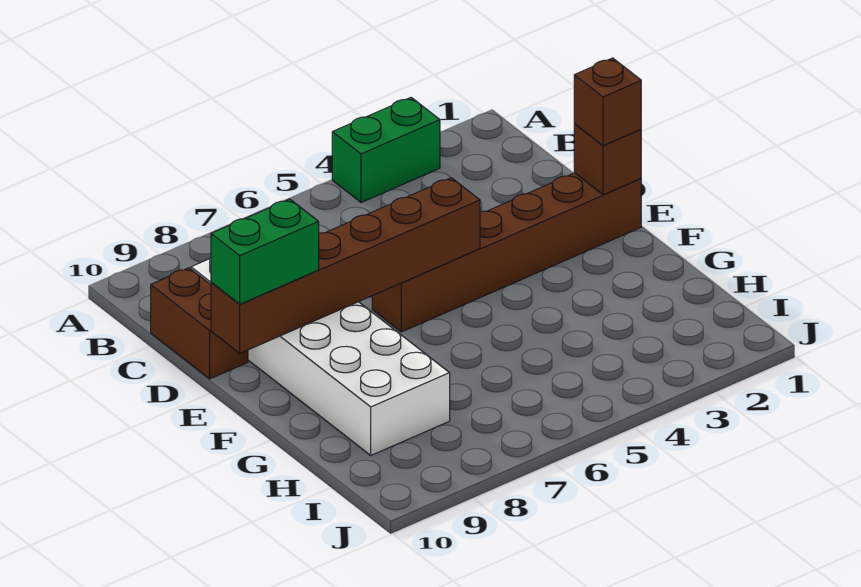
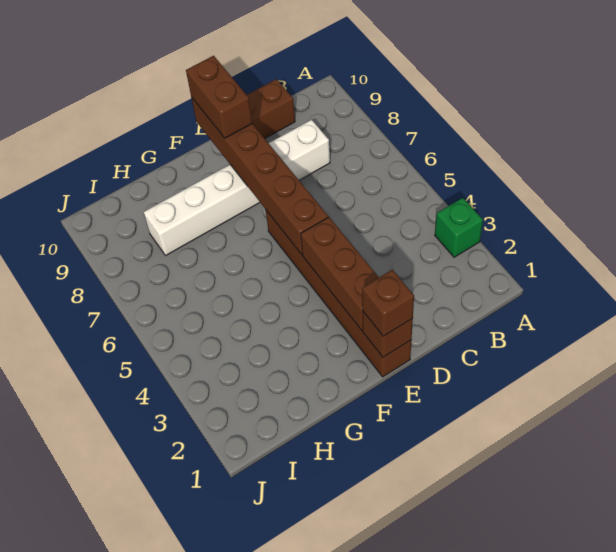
green 1x2 brick [332,98,440,203] -> green 1x1 brick [435,198,483,257]
white 2x6 brick [191,258,450,455] -> white 1x6 brick [144,120,330,256]
none -> brown 1x3 brick [301,217,379,330]
green 1x2 brick [211,199,319,304] -> brown 1x2 brick [186,56,252,138]

